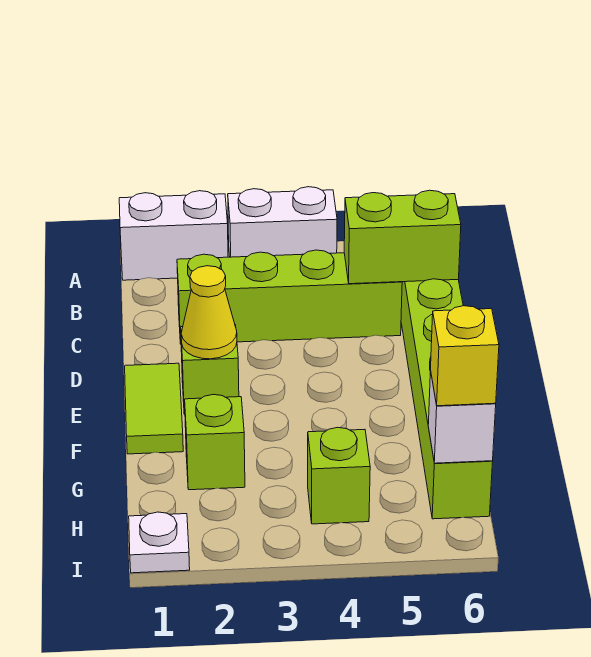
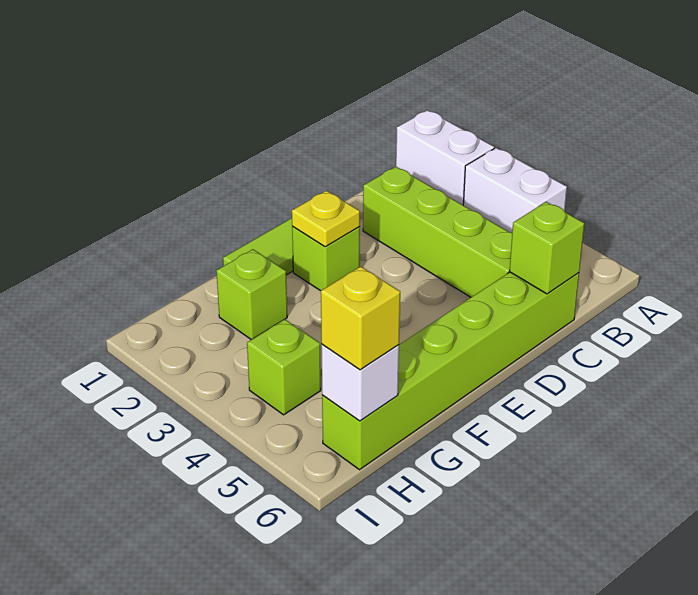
lime 1x2 brick [344,190,461,284] -> lime 1x1 brick [510,202,584,294]
yellow 1x1 cone [181,266,237,359] -> yellow 1x1 plate [292,191,360,247]
white 1x1 plate [129,512,190,573] -> none

